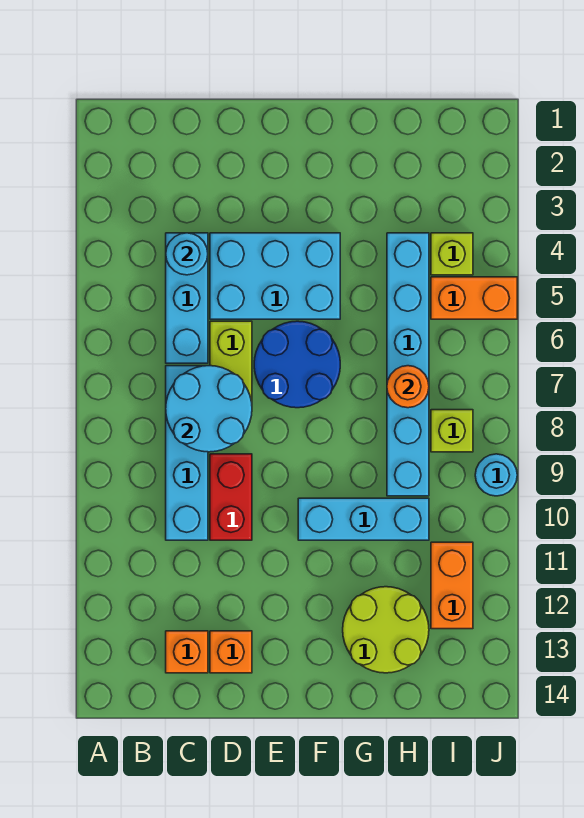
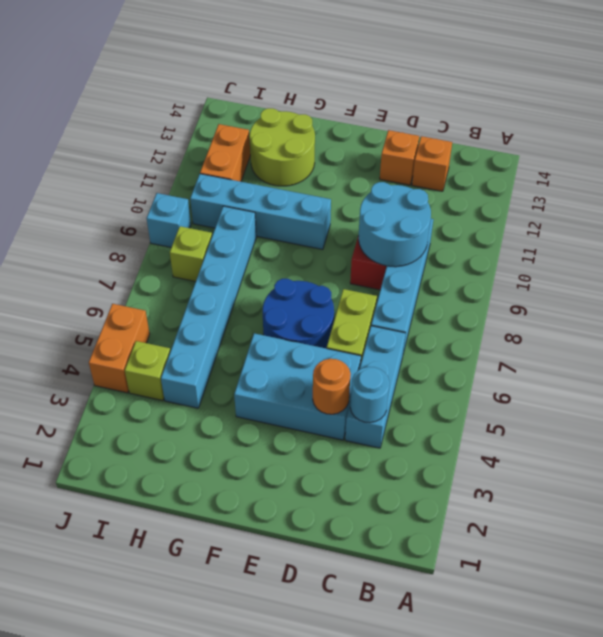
cyan 2x2 round brick [166,366,252,452] -> cyan 2x2 round brick moved to [359,182,431,267]
cyan 1x3 brick [298,498,429,540] -> cyan 1x4 brick [190,174,331,250]
orange 1x1 round brick [387,366,429,408] -> orange 1x1 round brick moved to [313,359,351,414]
orange 1x2 brick [431,277,517,319] -> orange 1x2 brick turned to [89,304,150,393]
cyan 1x1 round brick [475,454,517,496] -> cyan 1x1 brick [147,193,191,247]

